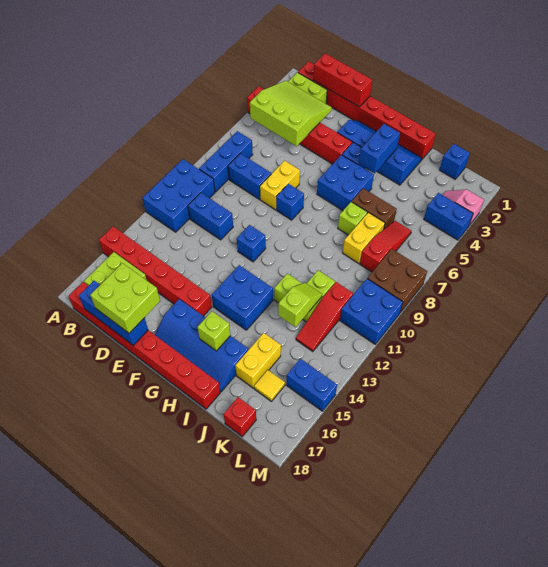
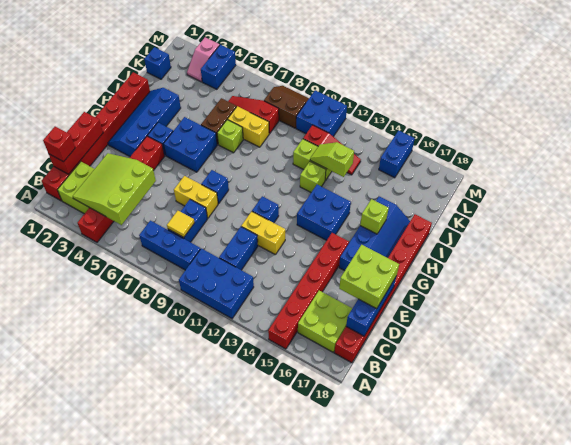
blue 1x2 brick [359,124,400,173] -> none
yellow 1x2 brick [235,333,281,388] -> yellow 1x2 brick moved to [241,211,285,255]
yellow 1x1 tile [254,370,285,401] -> yellow 1x1 tile moved to [167,211,195,237]
red 1x1 brick [224,397,256,436] -> red 1x1 brick moved to [43,127,75,162]
brown 2x2 brick [367,249,427,313] -> brown 2x2 slope [264,86,309,128]

